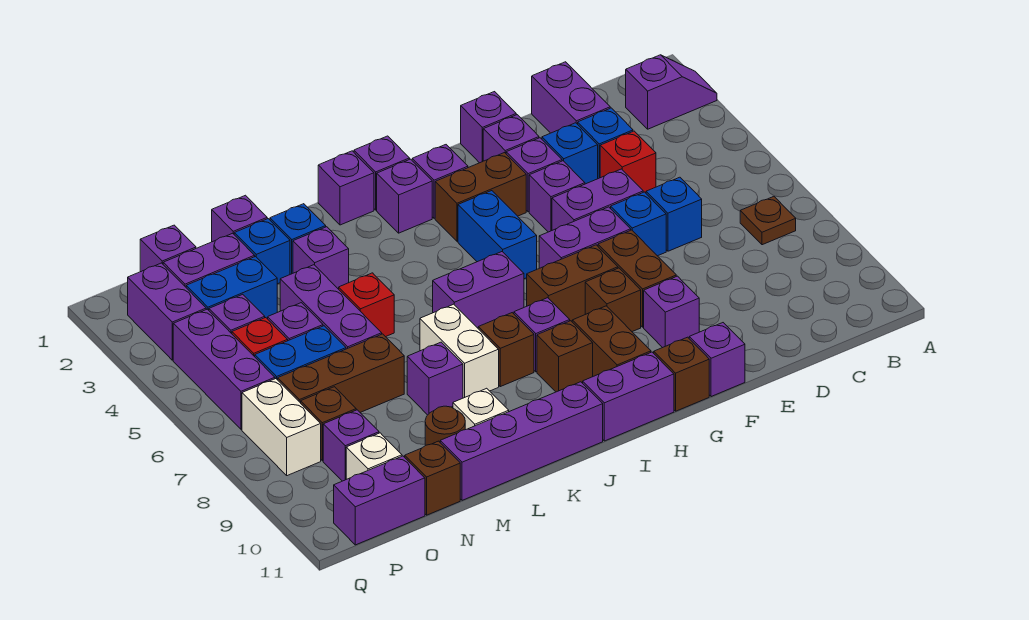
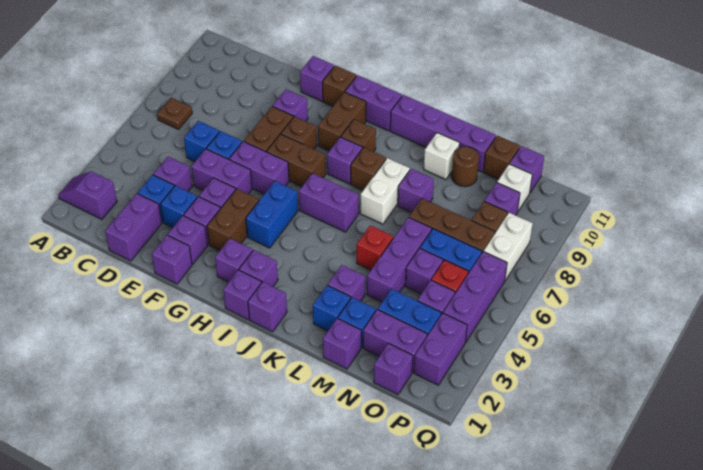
red 1x1 brick [600,131,656,193] -> purple 1x1 brick [153,157,192,191]
brown 1x2 brick [435,153,526,241] -> brown 1x2 brick turned to [207,189,259,251]
purple 1x2 brick [334,456,425,545] -> purple 1x1 brick [510,146,544,193]

